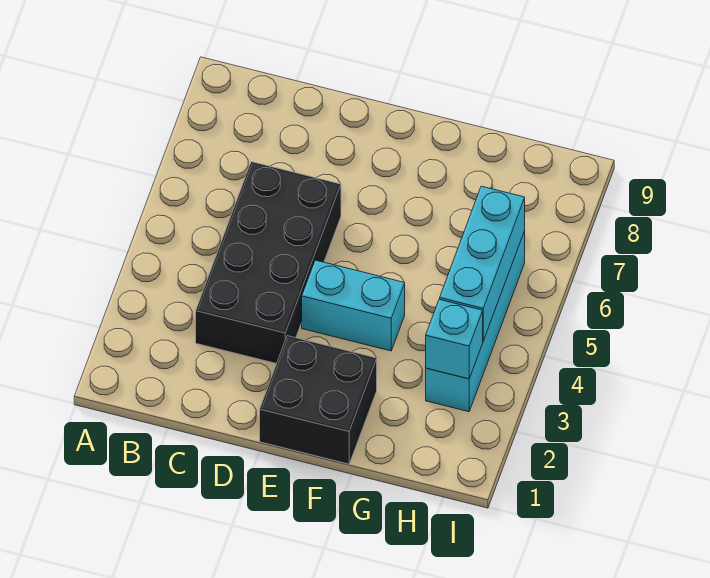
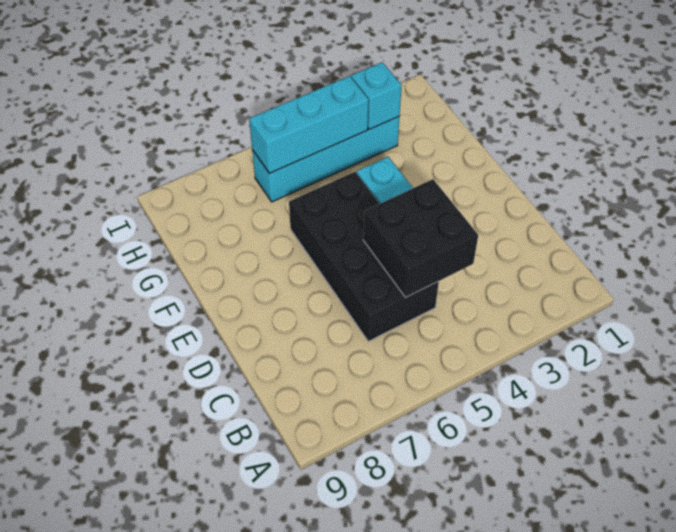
black 2x4 brick [196,162,341,364] -> black 2x4 brick turned to [289,172,439,341]
black 2x2 brick [260,336,377,464] -> black 2x2 brick moved to [363,179,478,298]

